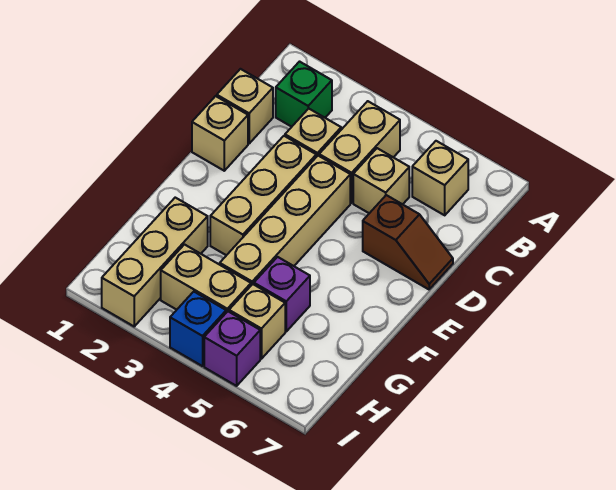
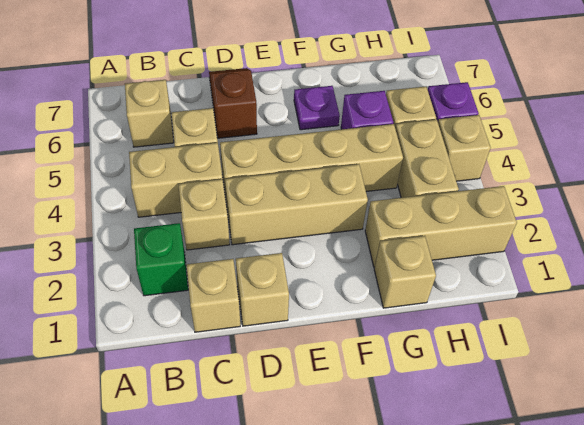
none -> purple 1x1 plate [294,86,340,130]
none -> tan 1x1 brick [374,236,436,308]
blue 1x1 brick [170,292,226,366] -> tan 1x1 brick [438,115,491,181]

